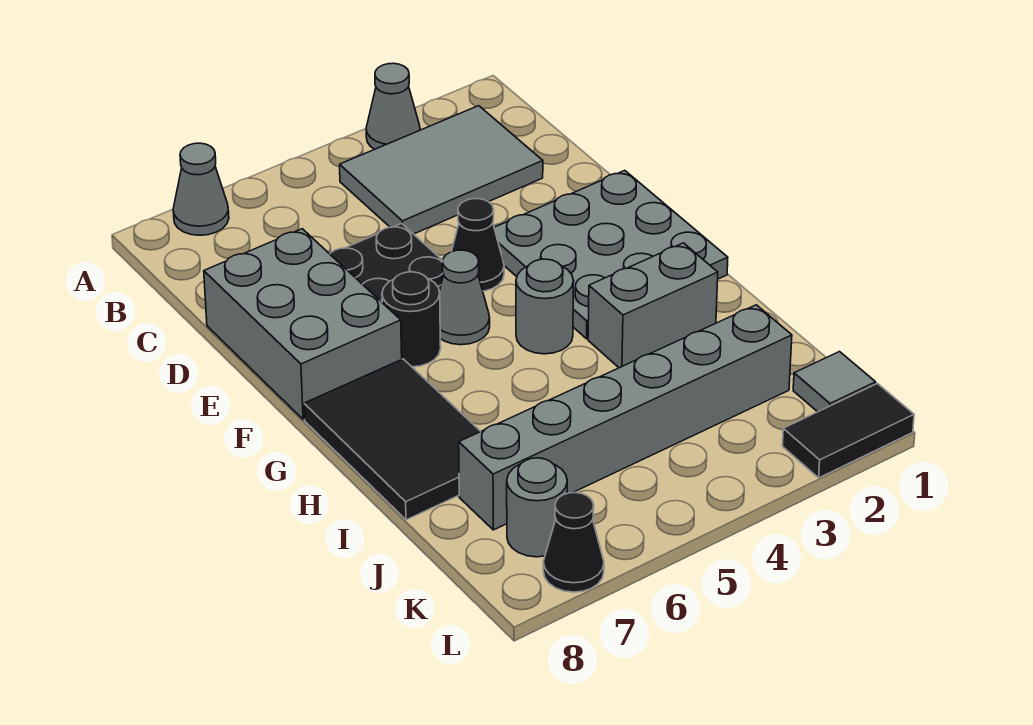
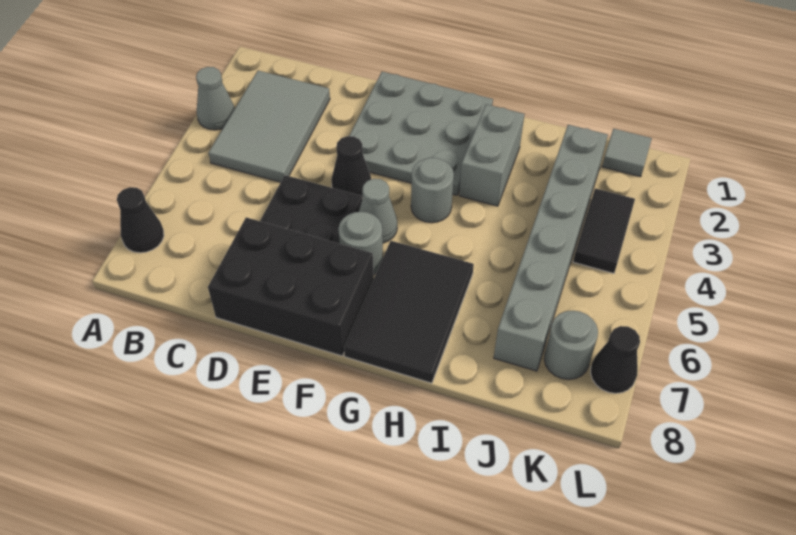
grey 1x1 cone [173,143,229,235] -> black 1x1 cone [117,187,164,253]
grey 2x3 brick [204,229,402,420] -> black 2x3 brick [208,217,374,356]
black 1x1 round brick [382,272,441,367] -> grey 1x1 round brick [338,212,383,275]
black 2x3 tile [304,359,481,520] -> black 2x3 tile turned to [344,241,474,383]
black 1x2 tile [782,384,914,478] -> black 1x2 tile moved to [573,188,635,273]

